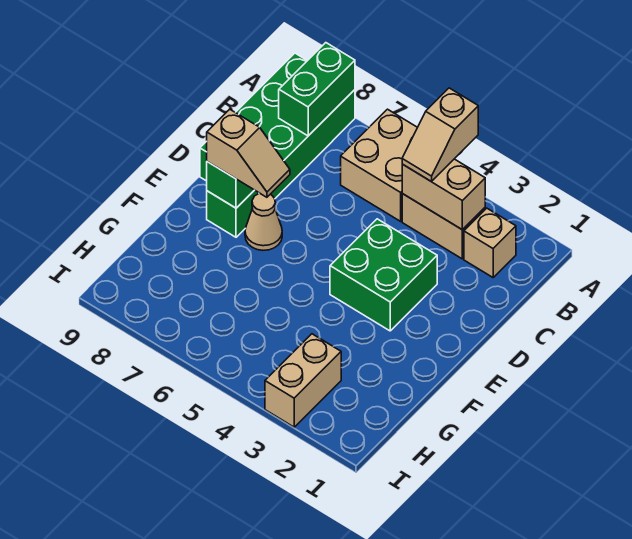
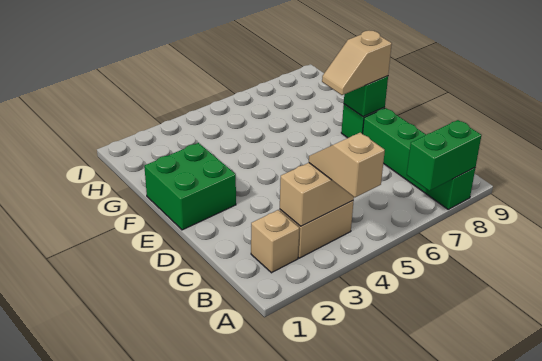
tan 2x2 brick [341,109,417,221] -> none
green 2x4 brick [200,53,355,198] -> green 1x4 brick [363,108,475,209]
green 1x2 brick [279,43,355,136] -> green 1x2 brick turned to [407,120,481,191]
green 2x2 brick [330,219,437,331] -> green 2x2 brick moved to [144,143,236,230]
tan 1x1 cone [245,193,282,250] -> none
tan 1x2 brick [265,334,341,427] -> none

